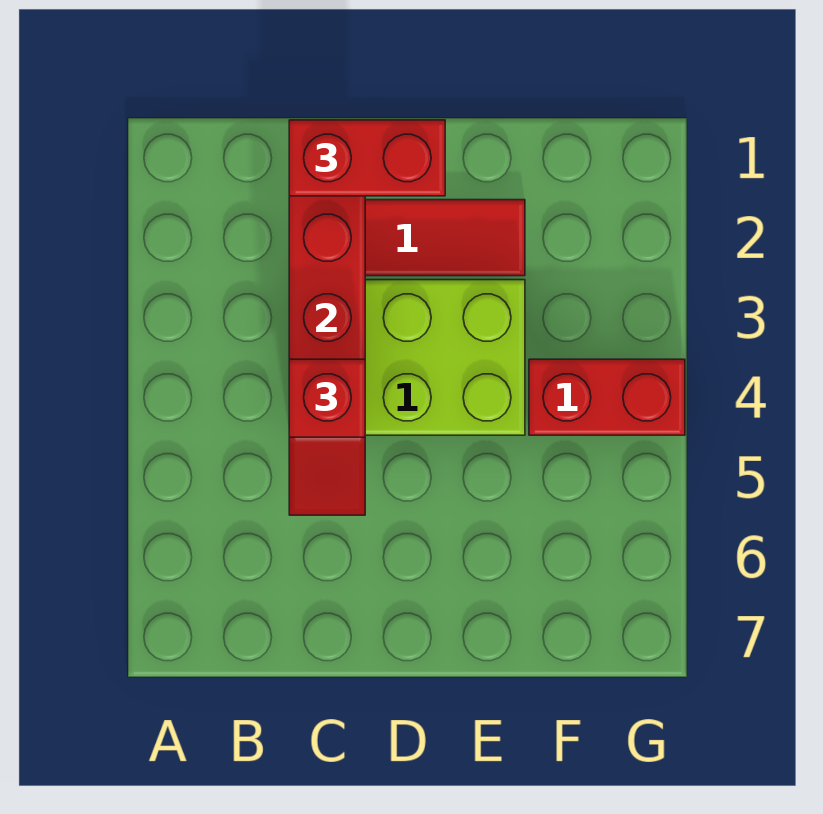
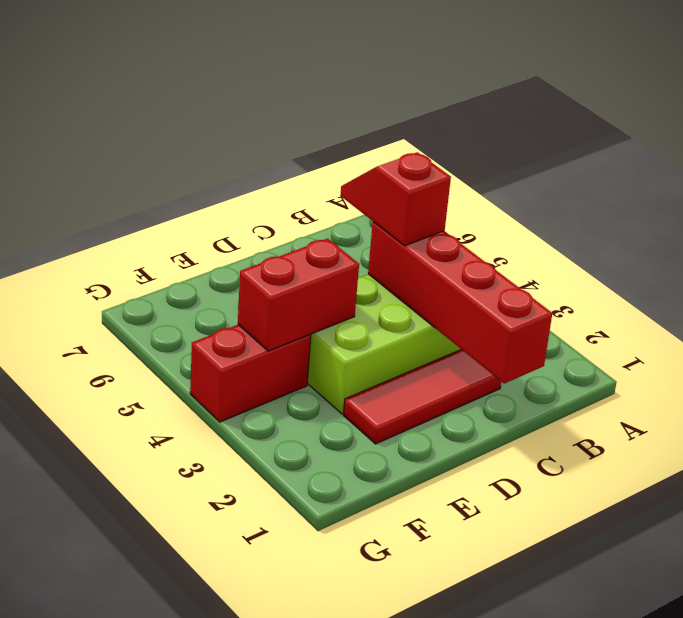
red 1x2 brick [289,120,445,196] -> red 1x2 brick moved to [238,239,359,351]

